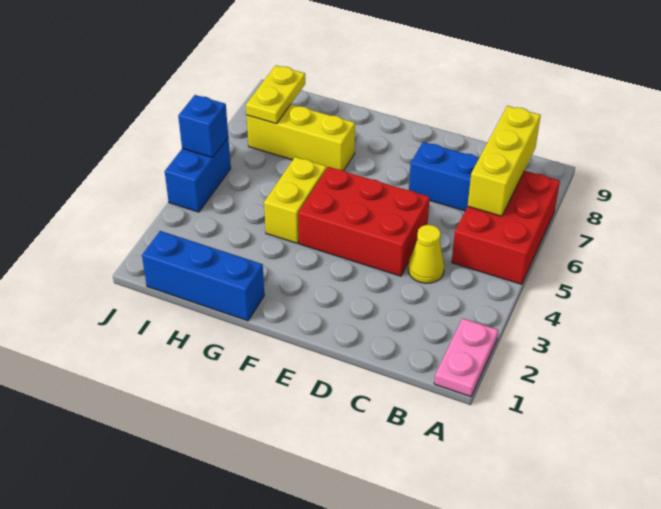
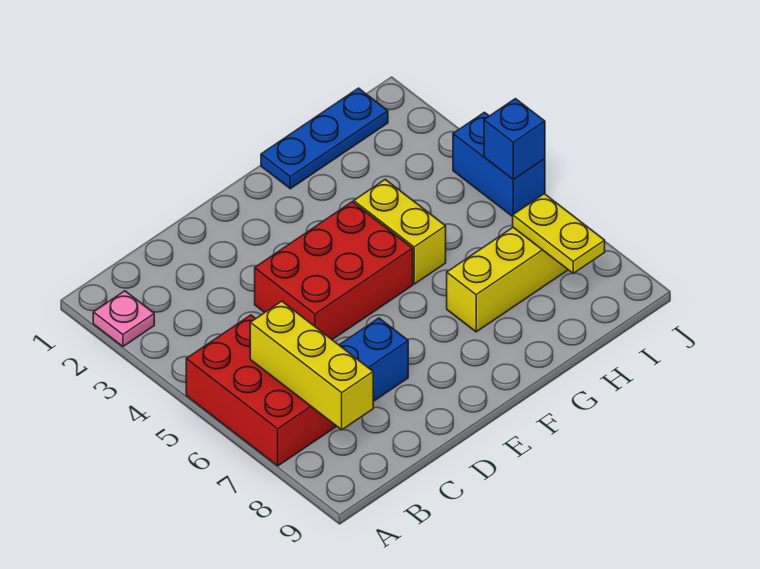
pink 1x2 plate [434,318,498,397] -> pink 1x1 plate [93,291,154,347]
yellow 1x1 cone [408,225,445,283] -> none
blue 1x3 brick [142,231,264,321] -> blue 1x3 plate [261,88,388,189]

